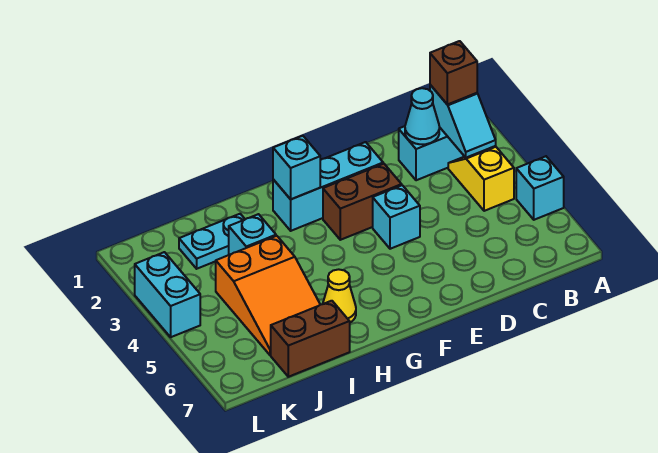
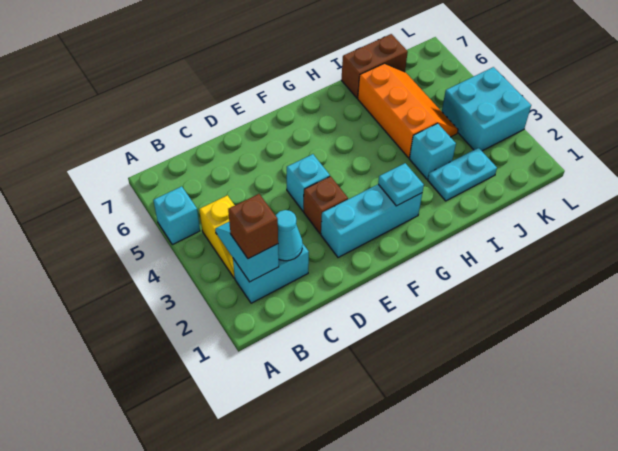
brown 1x2 brick [323,164,402,240] -> brown 1x1 brick [304,176,348,234]
cyan 1x1 brick [273,136,320,199] -> cyan 1x1 plate [378,163,424,206]
yellow 1x1 cone [323,269,356,322] -> none
orange 2x3 slope [216,236,320,355] -> orange 2x3 slope turned to [358,64,458,158]
cyan 1x2 brick [135,252,200,337] -> cyan 2x2 brick [442,67,531,151]

